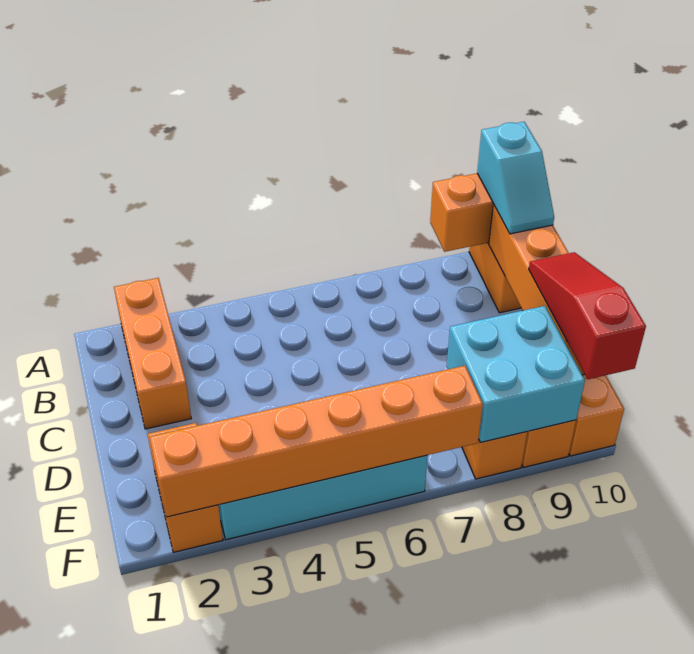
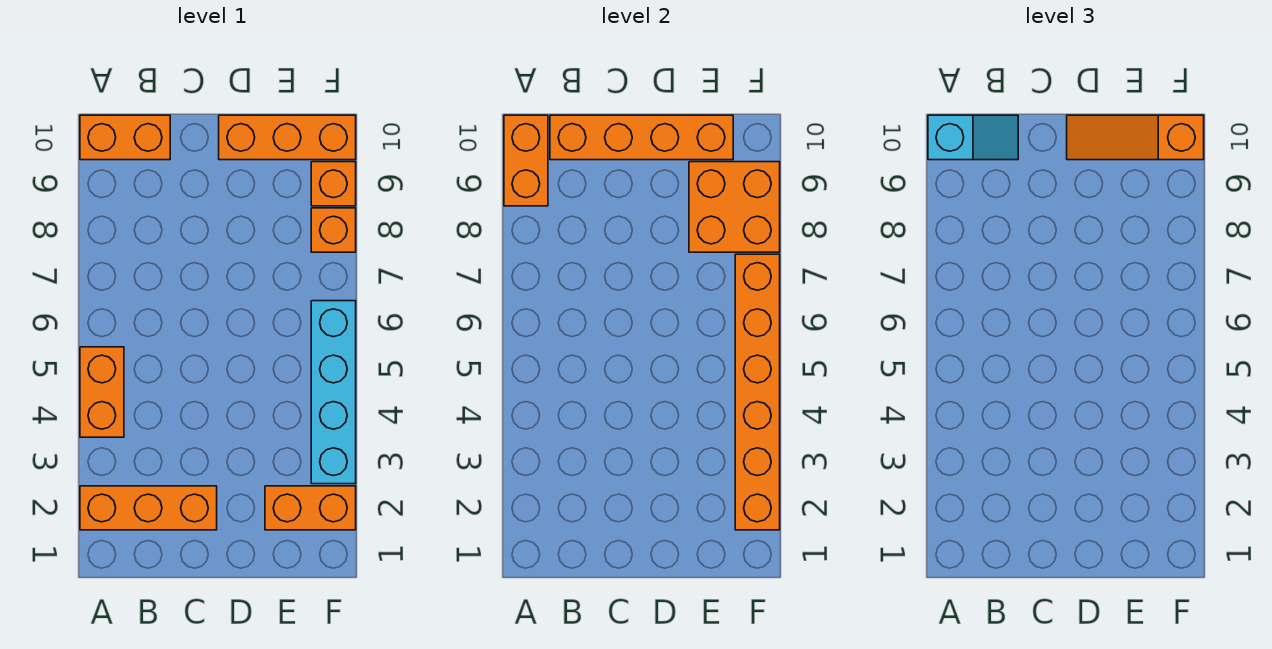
none -> orange 1x2 brick [80,347,124,437]
red 1x3 slope [529,252,646,379] -> orange 1x3 slope [1067,115,1204,160]
cyan 2x2 brick [447,306,585,443] -> orange 2x2 brick [689,162,780,252]

